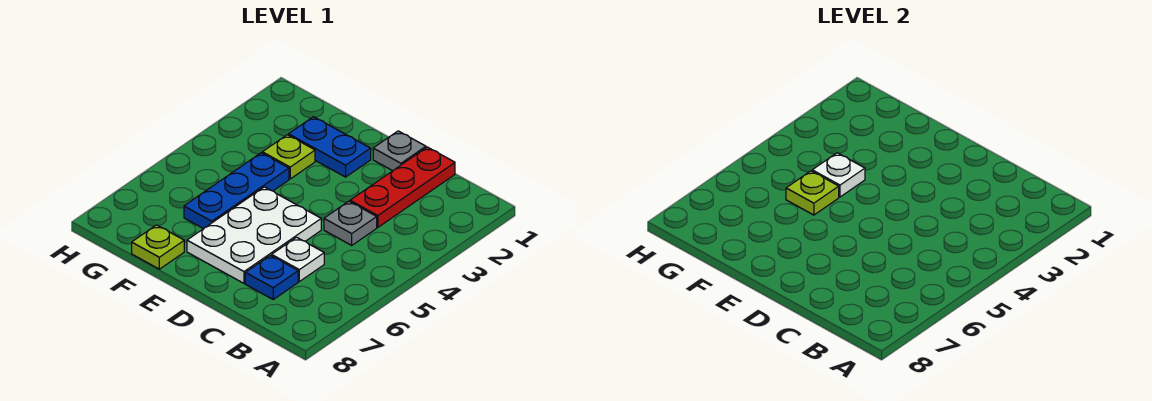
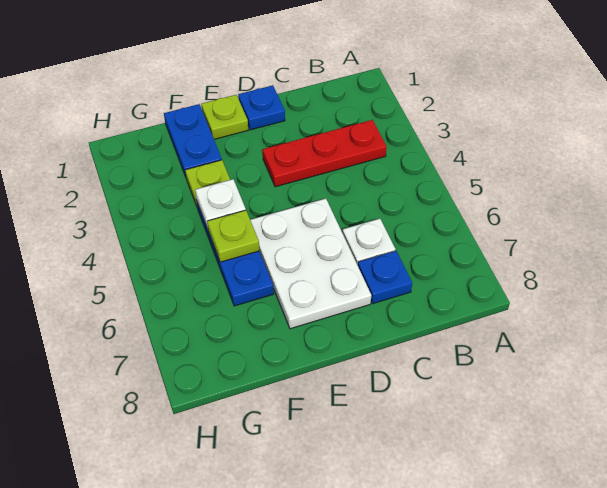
red 1x3 plate [350,147,455,227] -> red 1x3 plate turned to [263,120,387,187]
grey 1x1 plate [324,201,377,245] -> none
grey 1x1 plate [373,131,426,171] -> blue 1x1 plate [238,85,285,130]
blue 1x2 plate [289,117,371,177] -> blue 1x2 plate turned to [164,104,222,177]
lime 1x1 plate [132,225,184,269] -> lime 1x1 plate moved to [201,95,248,139]

